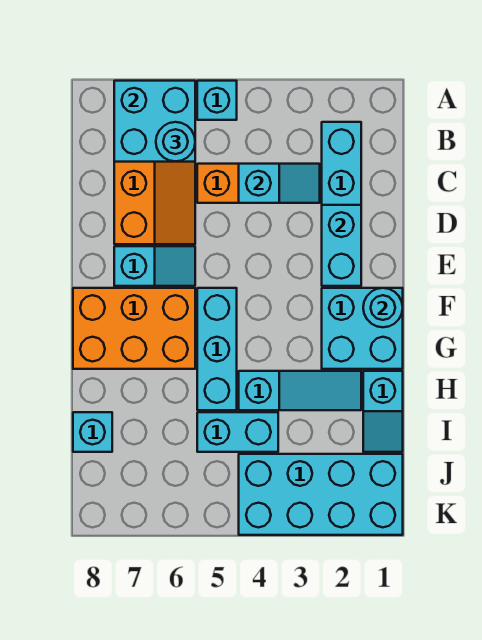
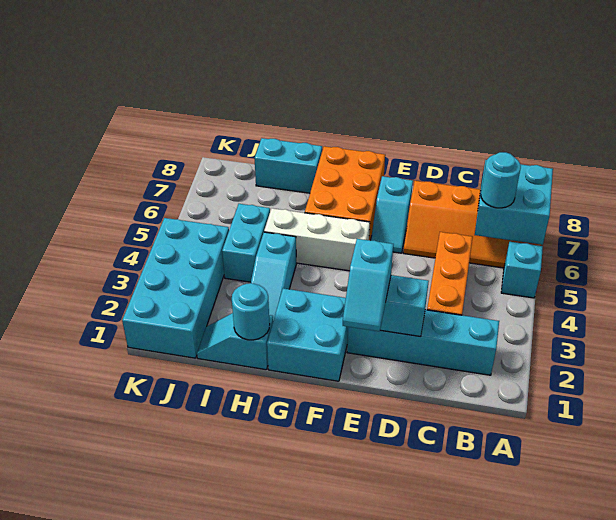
cyan 1x2 slope [239,164,320,203] -> cyan 1x2 slope moved to [343,239,393,331]
cyan 1x1 round brick [363,288,403,327] -> cyan 1x1 round brick moved to [232,283,270,340]
cyan 1x3 brick [197,288,237,410] -> white 1x3 brick [264,208,370,271]
cyan 1x1 brick [73,412,112,452] -> cyan 1x2 brick [254,138,322,193]

